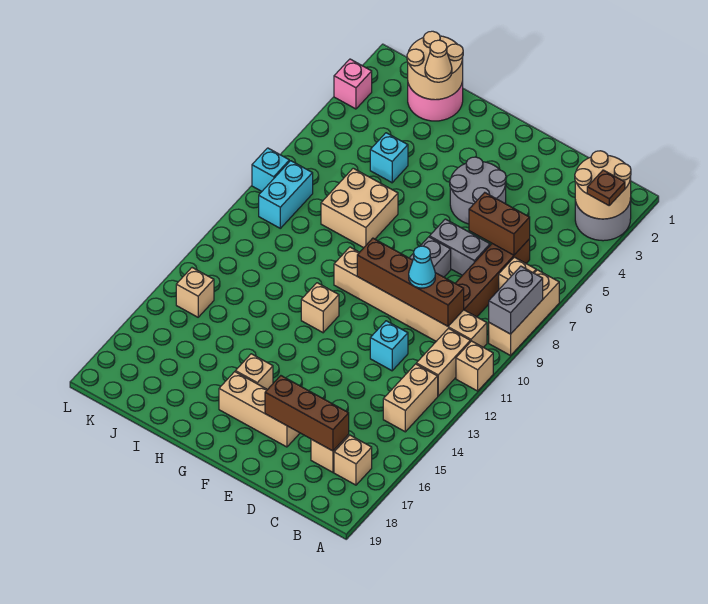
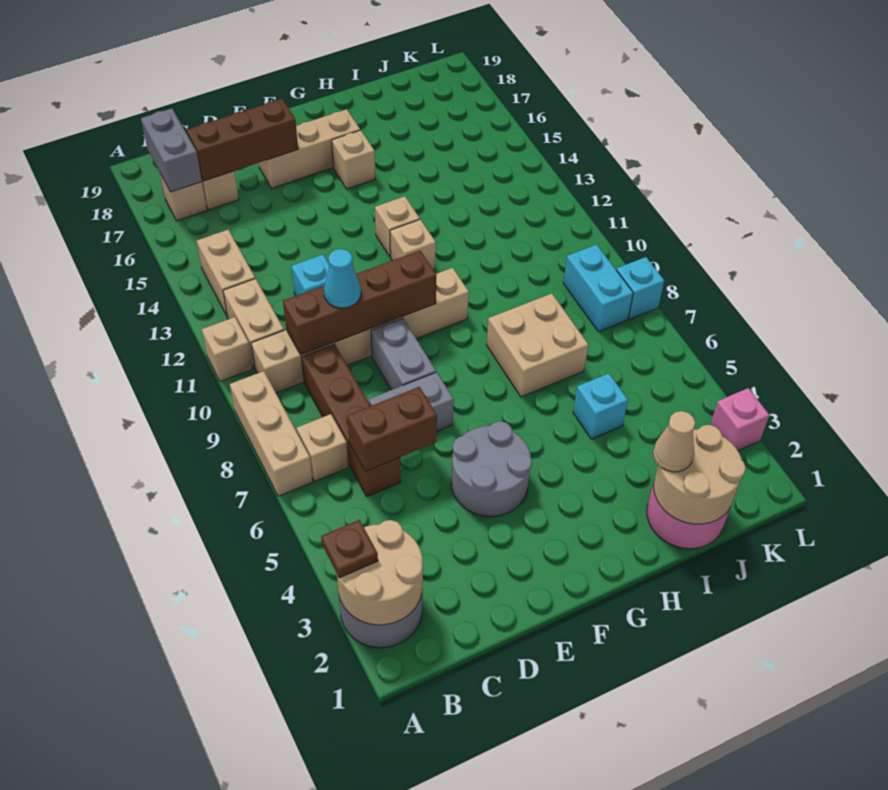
grey 1x2 brick [489,266,543,334] -> grey 1x2 brick moved to [141,108,202,192]
tan 1x1 brick [176,268,214,317] -> tan 1x1 brick moved to [375,196,420,257]

